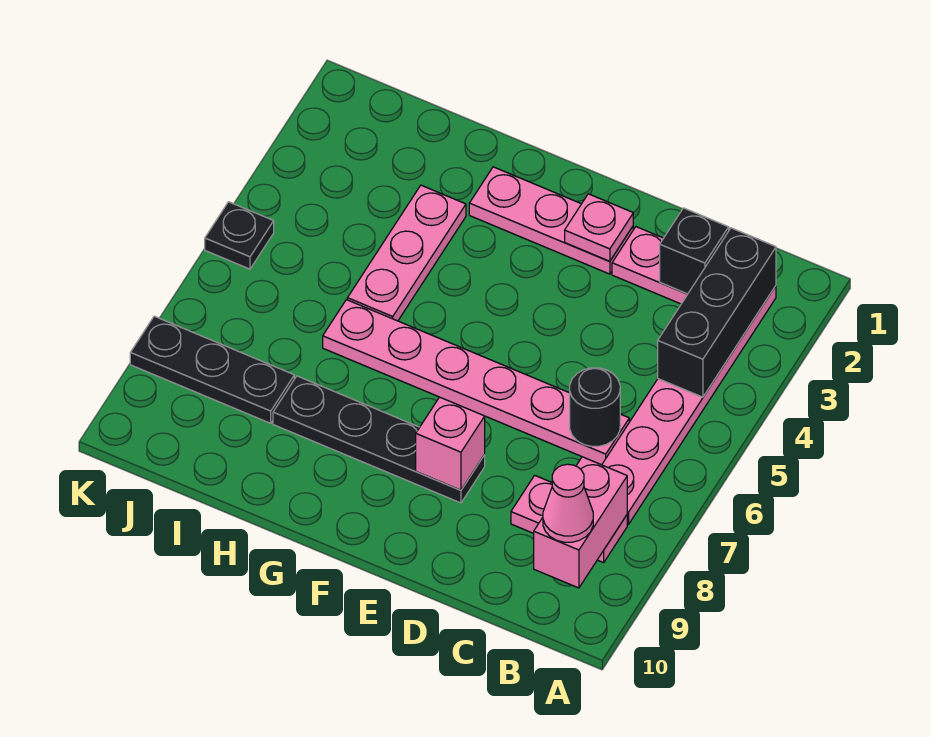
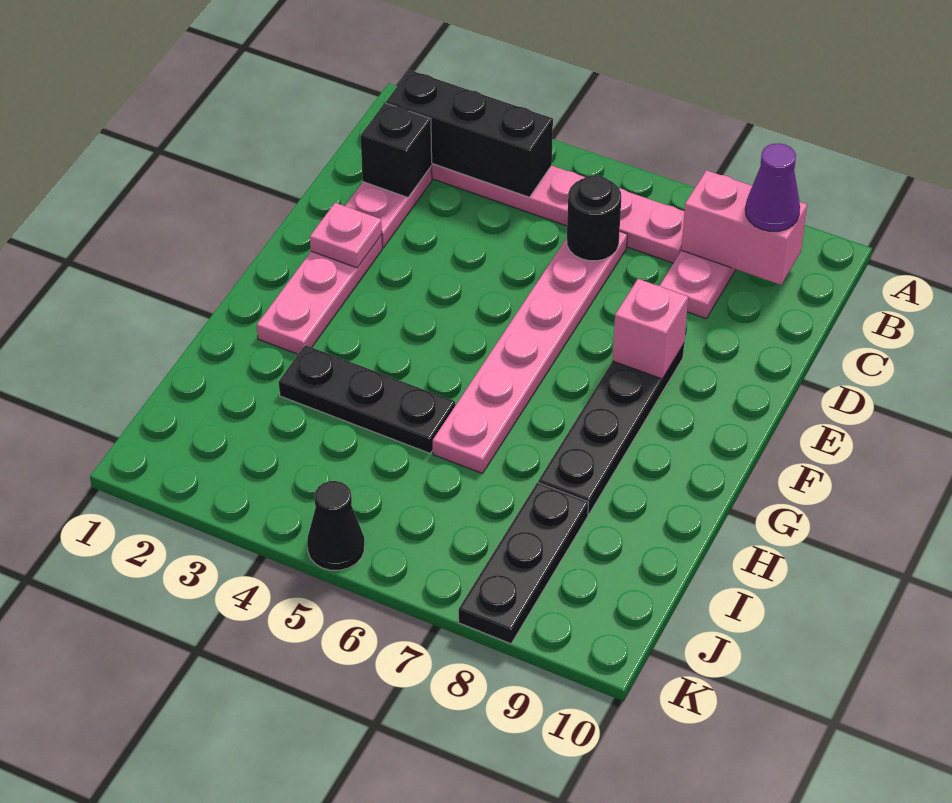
pink 1x1 cone [543,464,593,542] -> purple 1x1 cone [745,143,800,231]
pink 1x3 plate [347,185,466,321] -> black 1x3 plate [279,345,455,453]
black 1x1 plate [205,202,274,269] -> black 1x1 cone [307,481,364,570]

